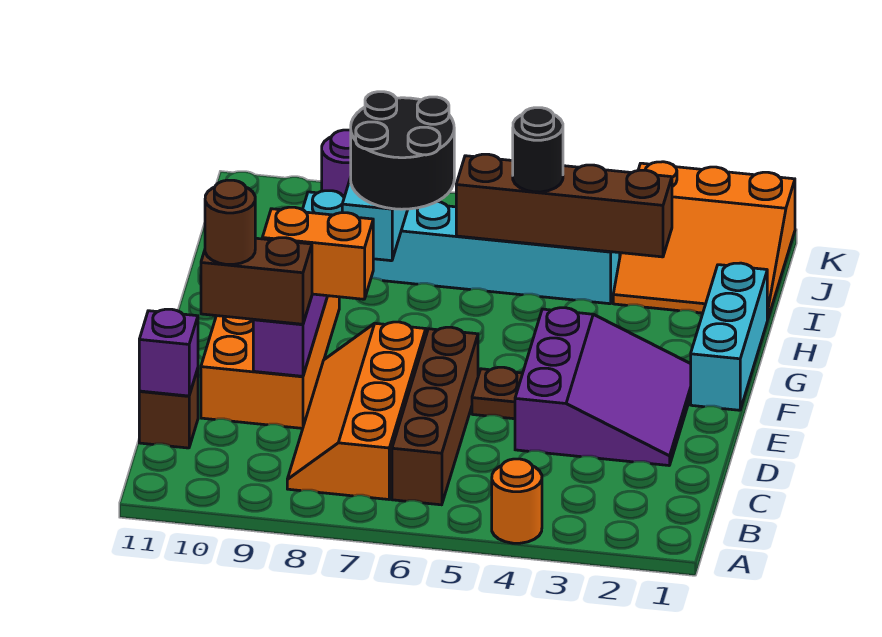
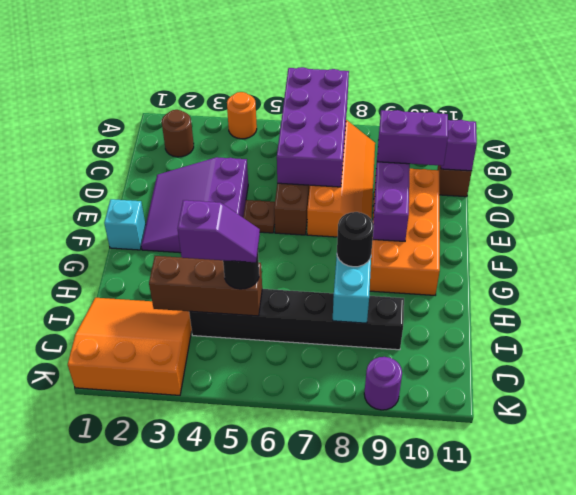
none -> purple 2x4 brick [277,67,349,187]
brown 1x2 brick [201,238,312,324] -> purple 1x2 brick [377,110,448,166]
brown 1x1 round brick [205,180,255,265] -> brown 1x1 round brick moved to [162,110,194,157]
orange 1x2 brick [262,207,373,299] -> none
cyan 1x3 brick [691,263,767,410] -> cyan 1x1 brick [104,199,146,250]
black 2x2 round brick [351,92,454,209] -> black 1x1 round brick [337,212,374,267]
brown 1x4 brick [456,154,672,257] -> brown 1x3 brick [149,256,262,316]
cyan 1x6 brick [303,191,620,304] -> black 1x6 brick [189,289,404,350]
none -> purple 1x2 slope [178,200,260,262]

